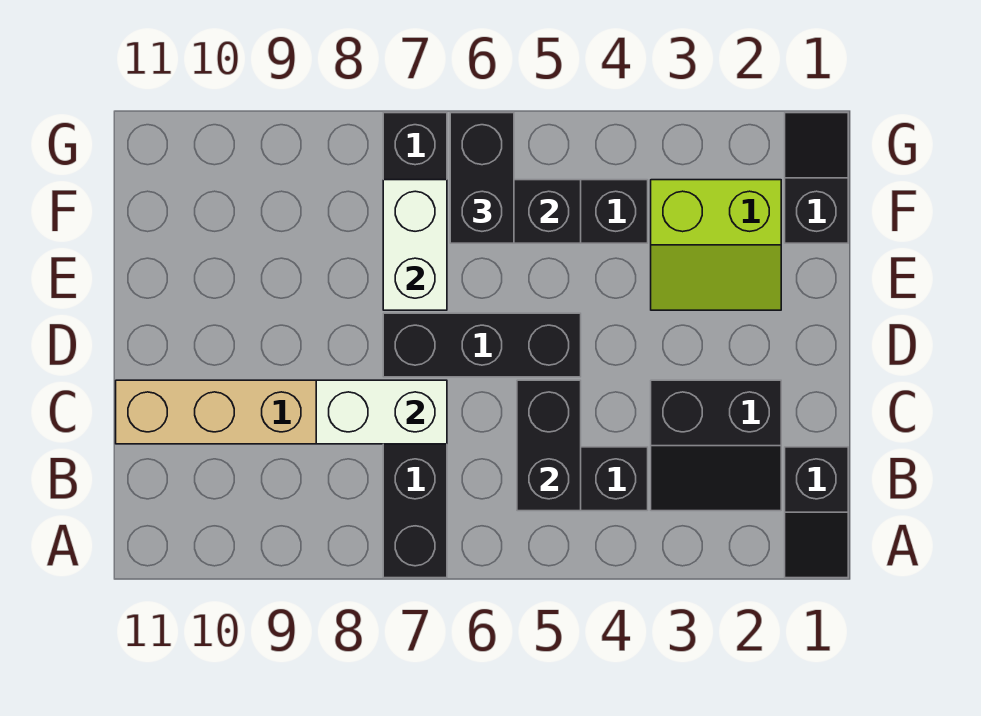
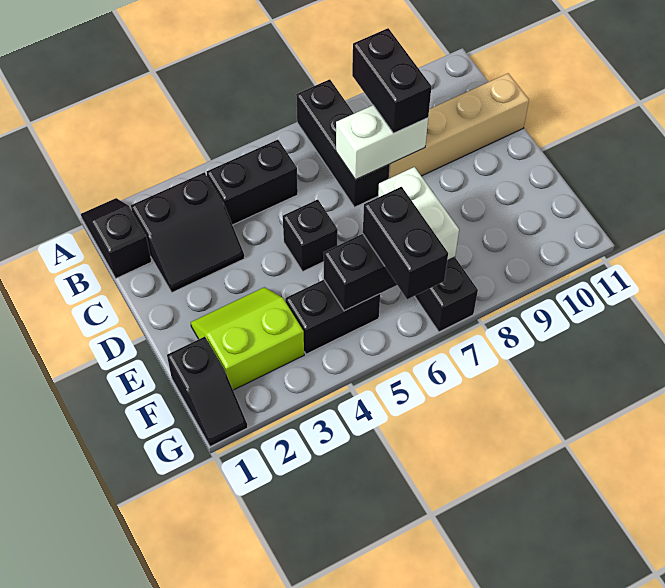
black 2x2 slope [651,380,781,511] -> black 2x2 slope turned to [131,172,245,292]
black 1x2 brick [517,380,581,511] -> black 1x2 brick moved to [352,28,431,133]
black 1x3 brick [383,313,581,377] -> black 1x1 brick [283,199,338,271]

